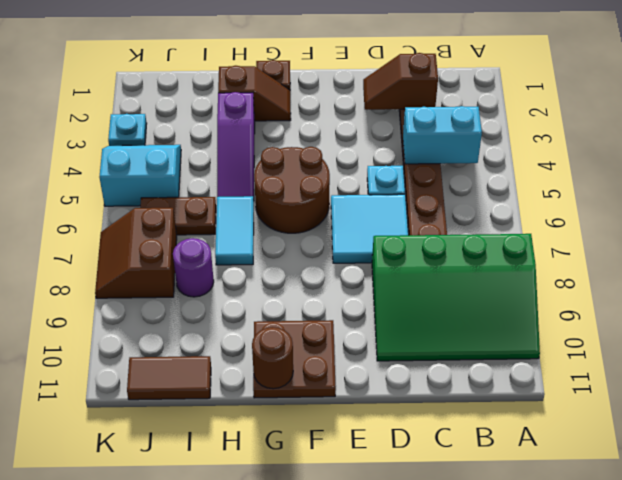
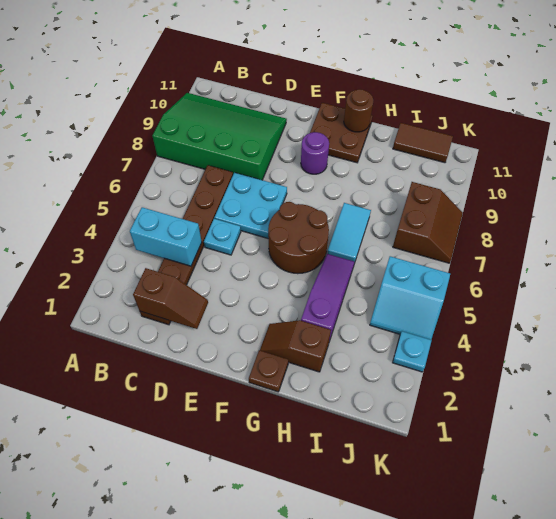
cyan 2x2 tile [331,194,408,263] -> cyan 2x2 plate [214,173,287,239]
brown 1x2 plate [140,197,216,235] -> none
purple 1x1 round brick [173,238,214,297] -> purple 1x1 round brick moved to [301,132,329,174]

